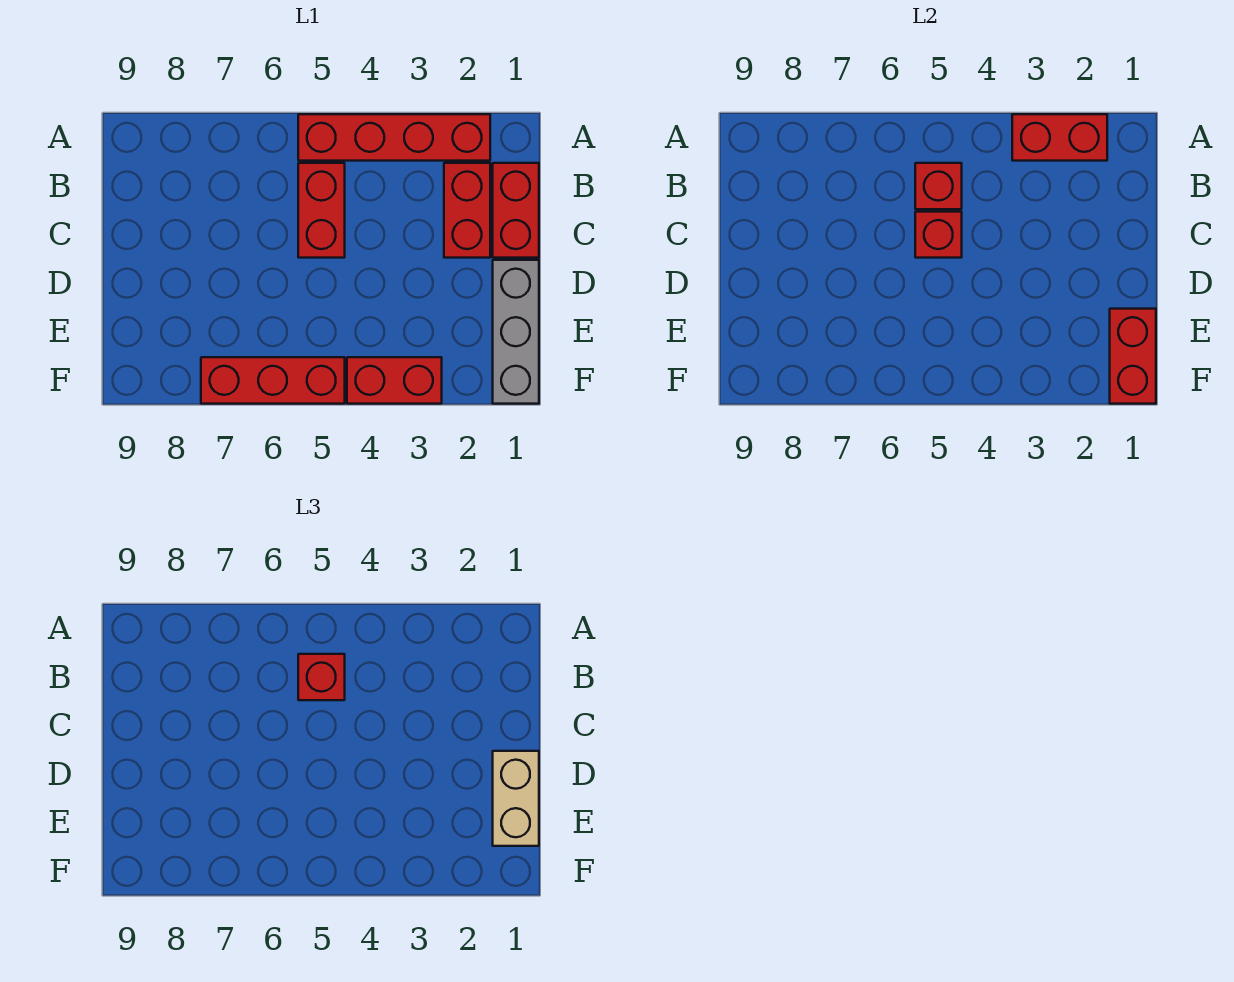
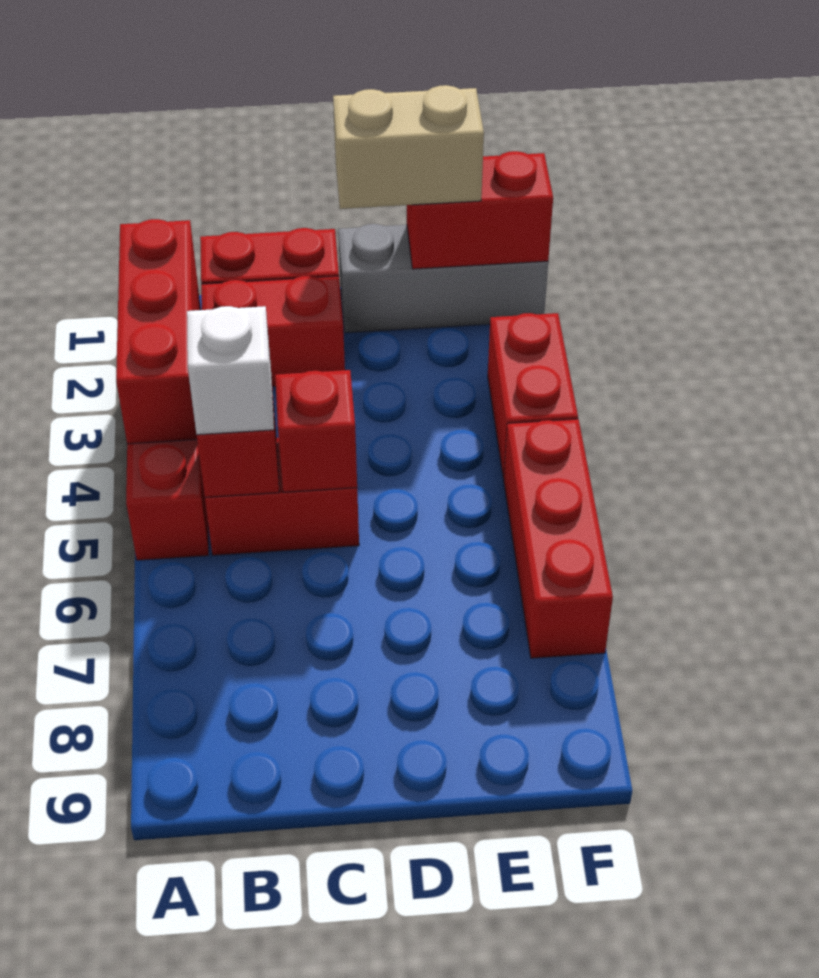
red 1x2 brick [1012,114,1107,161] -> red 1x3 brick [116,219,198,444]
red 1x1 brick [298,654,345,700] -> white 1x1 brick [187,306,274,435]

